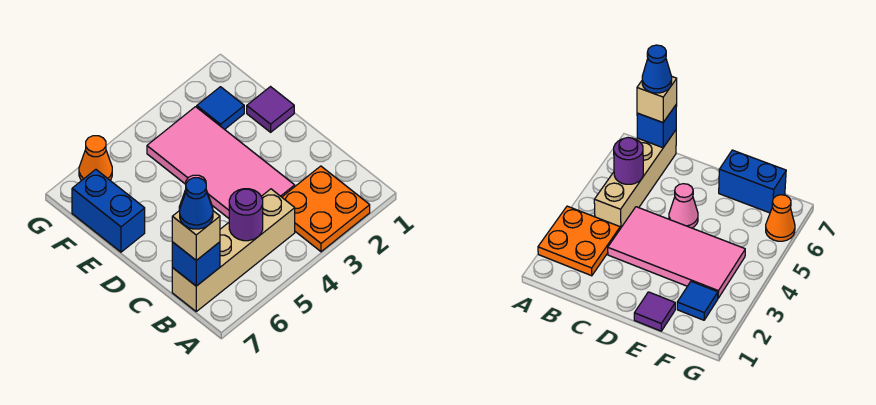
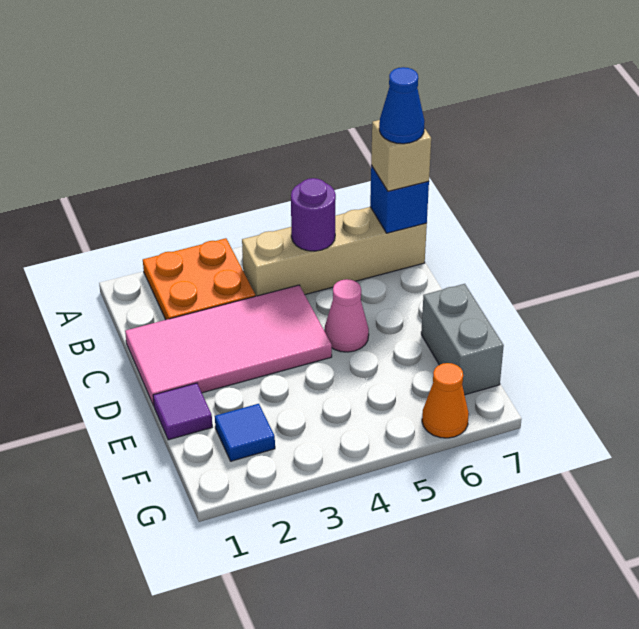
pink 2x4 tile [147,107,295,218] -> pink 2x4 tile turned to [125,285,332,406]
blue 1x2 brick [72,170,145,252] -> grey 1x2 brick [421,284,504,395]

